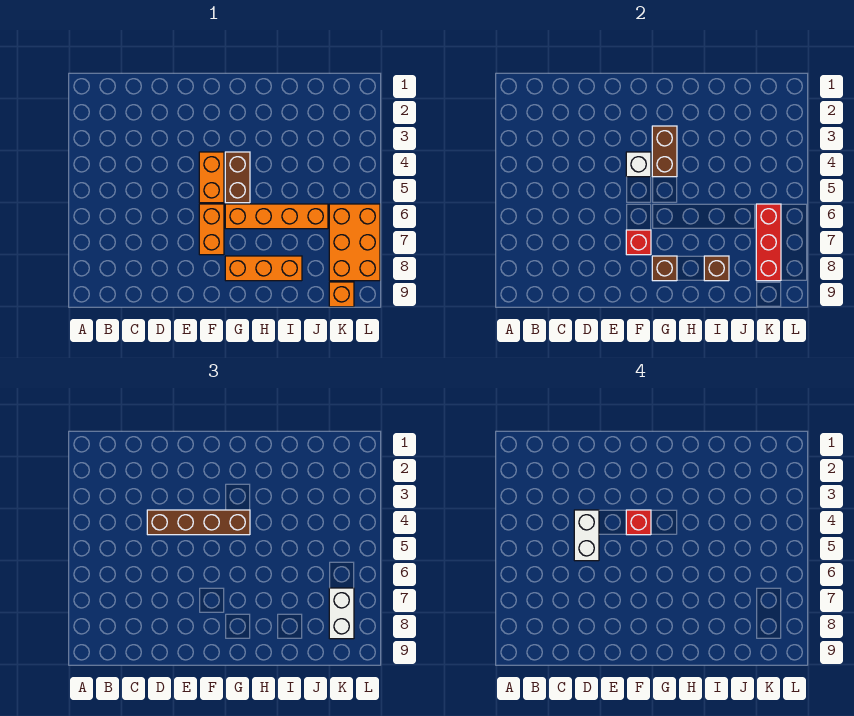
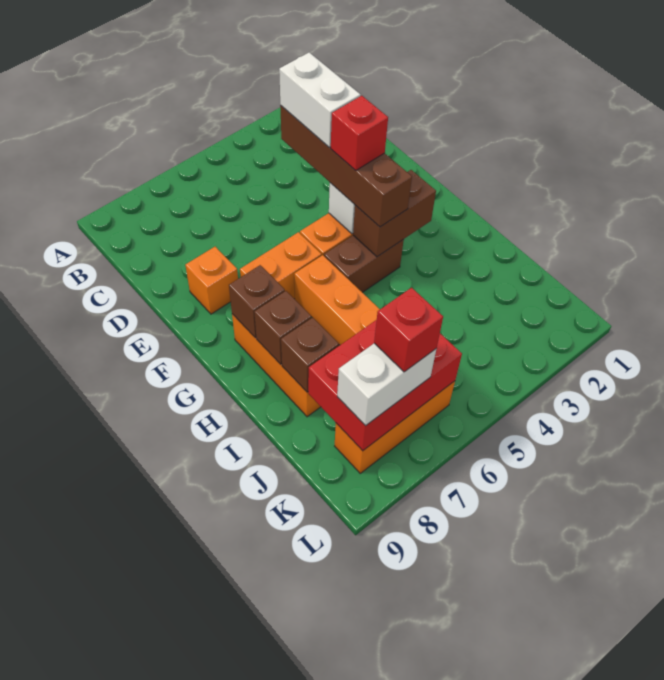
white 1x2 brick [574,510,599,561] -> white 1x2 brick turned to [279,53,360,147]
red 1x1 brick [626,230,651,255] -> red 1x1 brick moved to [374,288,443,372]
none -> brown 1x1 brick [254,291,311,364]
orange 2x3 brick [329,204,380,281] -> orange 1x3 brick [335,381,455,473]
red 1x3 brick [756,204,781,281] -> red 2x3 brick [308,320,462,451]
orange 1x1 brick [329,282,354,307] -> orange 1x1 brick moved to [185,247,238,314]

